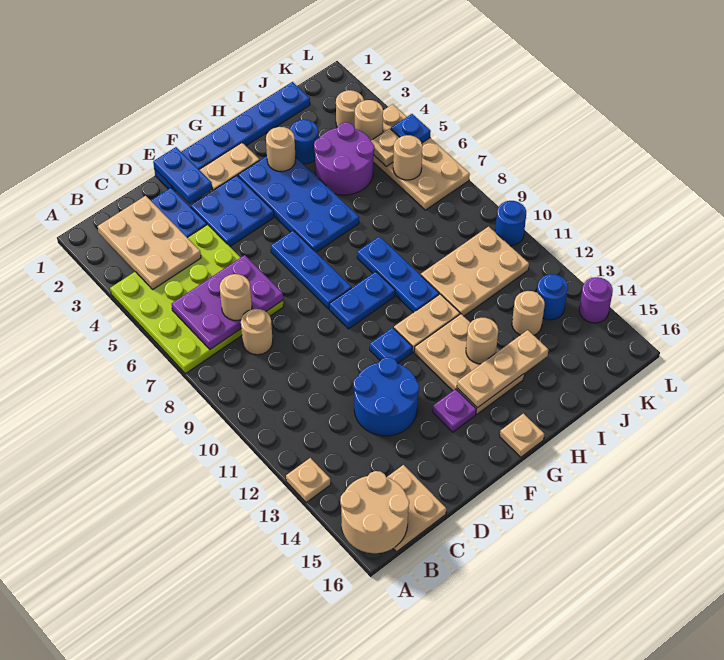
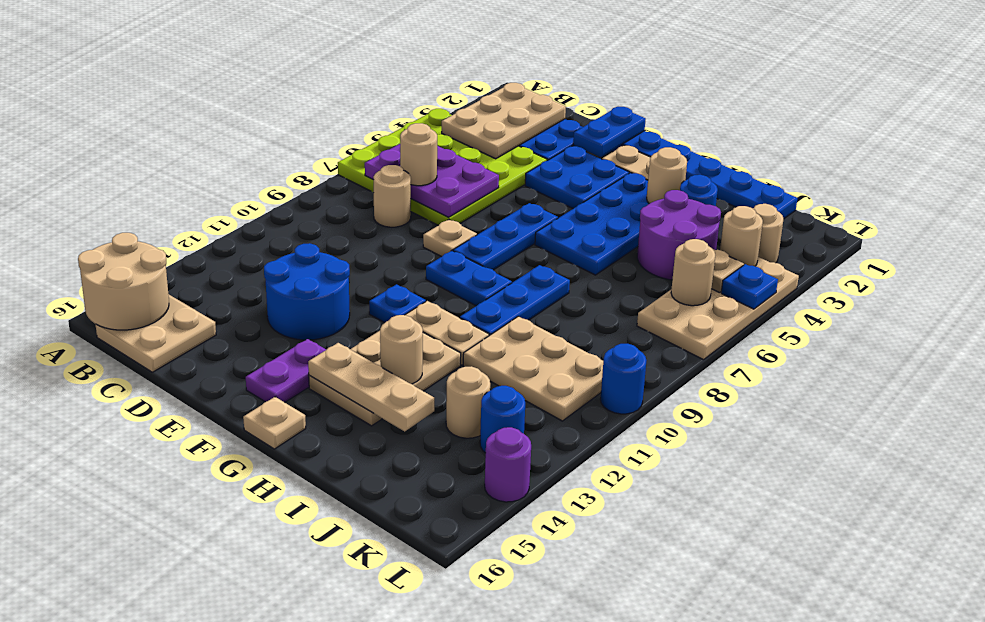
tan 1x1 plate [286,458,331,503] -> tan 1x1 plate moved to [423,219,477,257]
purple 1x1 plate [432,389,476,432] -> purple 1x2 plate [246,339,326,403]

